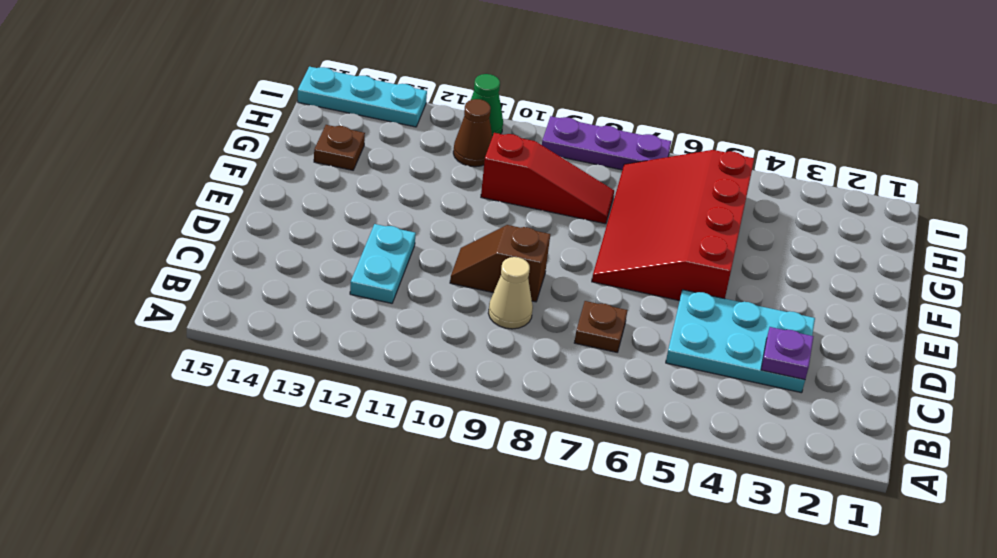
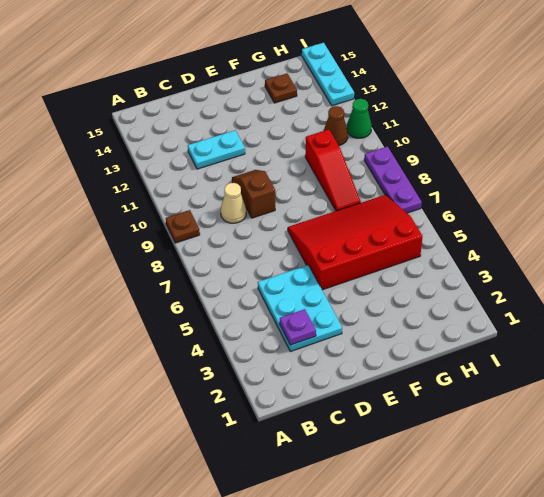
brown 1x1 plate [574,301,628,352] -> brown 1x1 plate moved to [166,210,200,243]

